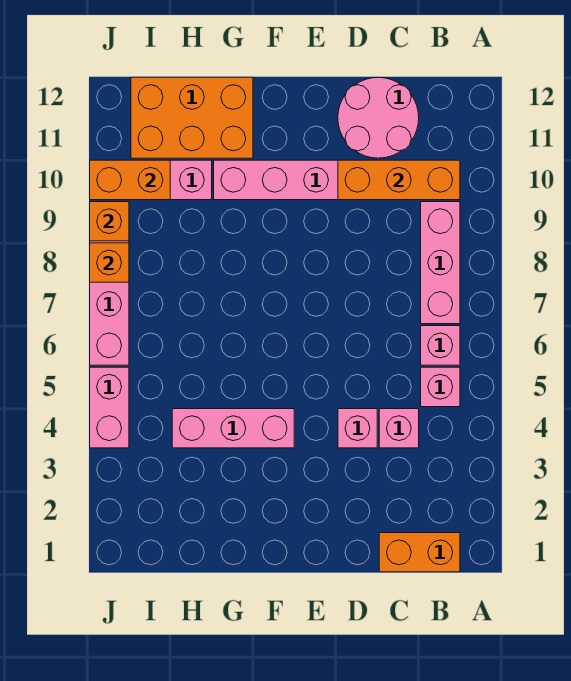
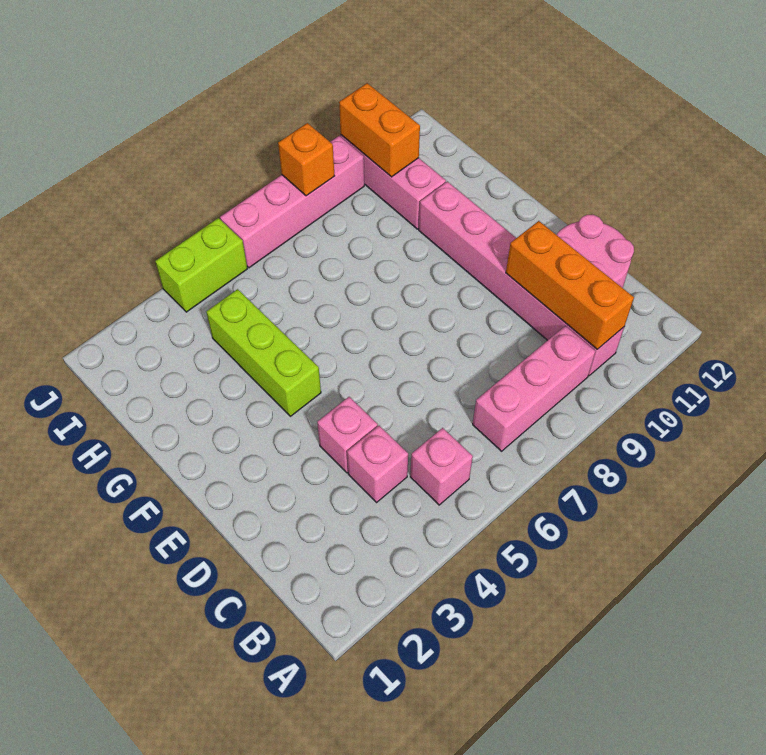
orange 1x2 brick [379,533,460,572] -> none
pink 1x1 brick [421,326,460,365] -> none
pink 1x3 brick [172,409,294,448] -> lime 1x3 brick [206,289,321,416]
orange 2x3 brick [131,77,253,158] -> none
pink 1x2 brick [90,367,129,448] -> lime 1x2 brick [155,218,247,312]
orange 1x1 brick [90,202,129,241] -> none

